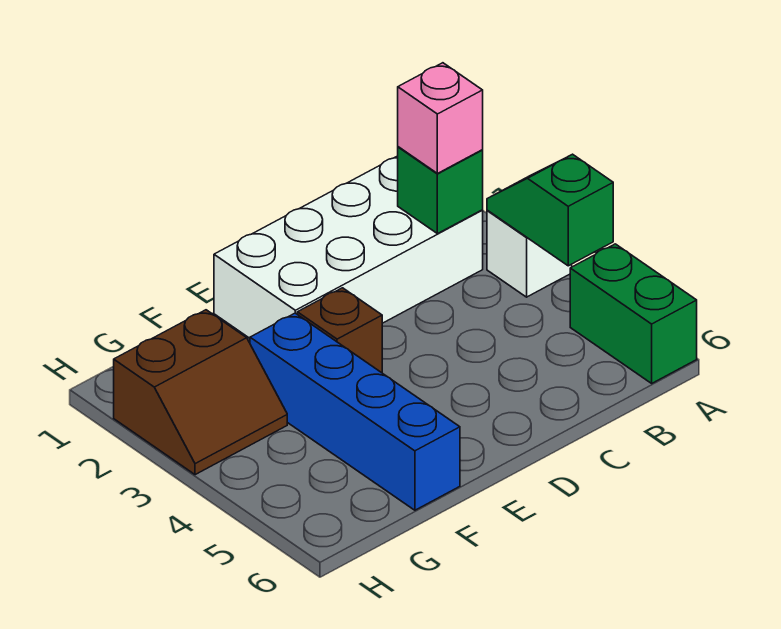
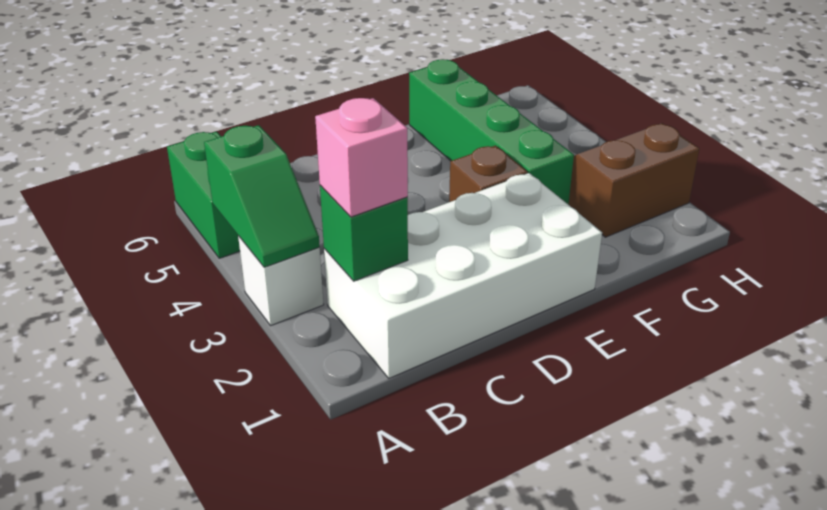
blue 1x4 brick [250,313,460,510] -> green 1x4 brick [409,59,574,205]

